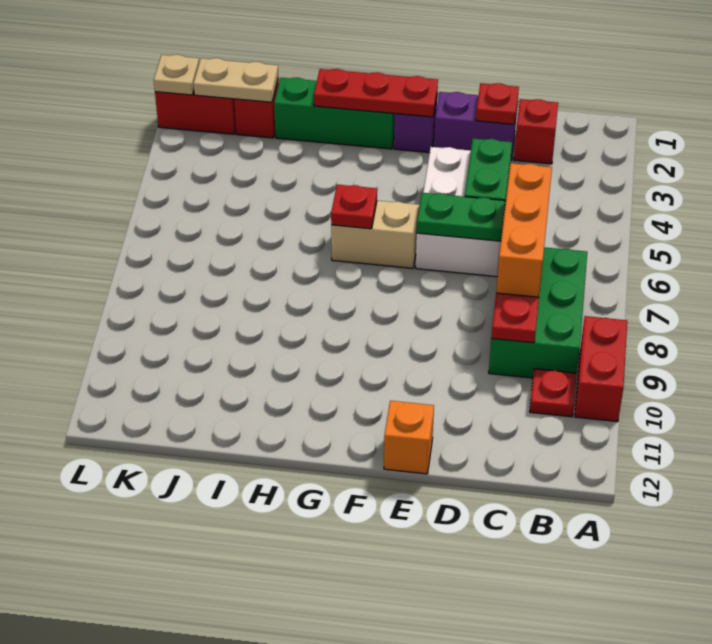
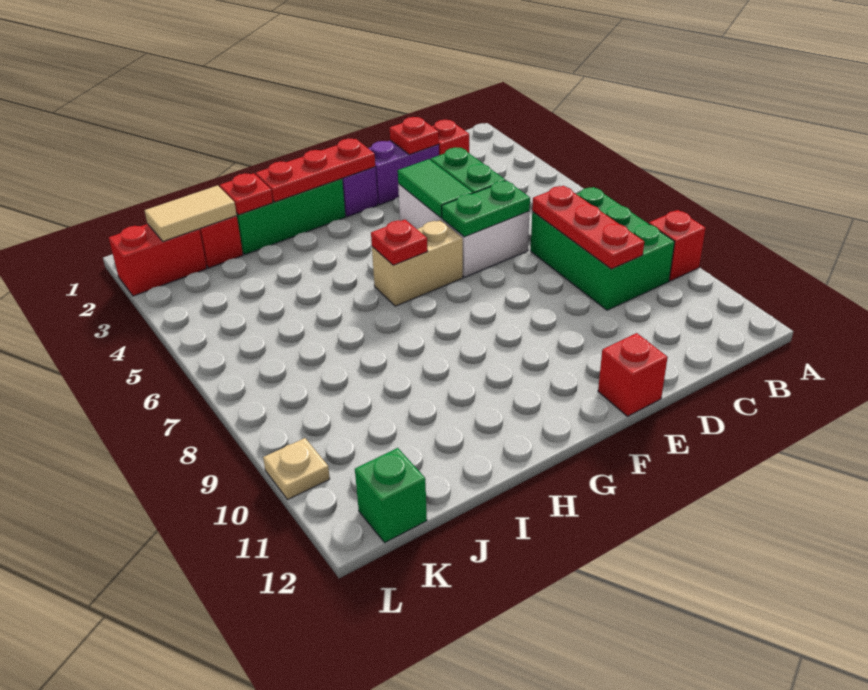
red 1x2 brick [575,316,627,422] -> red 1x1 brick [649,210,706,281]
red 1x1 plate [530,369,577,417] -> red 1x1 plate moved to [220,173,273,215]
orange 1x3 brick [496,163,552,297] -> none
none -> green 1x2 tile [398,159,473,218]
orange 1x1 brick [384,401,434,474] -> red 1x1 brick [598,333,668,416]
tan 1x2 plate [194,58,278,102] -> tan 1x2 tile [145,185,237,241]
none -> green 1x1 brick [355,448,427,542]
tan 1x1 plate [154,55,199,95] -> tan 1x1 plate moved to [263,438,330,500]

